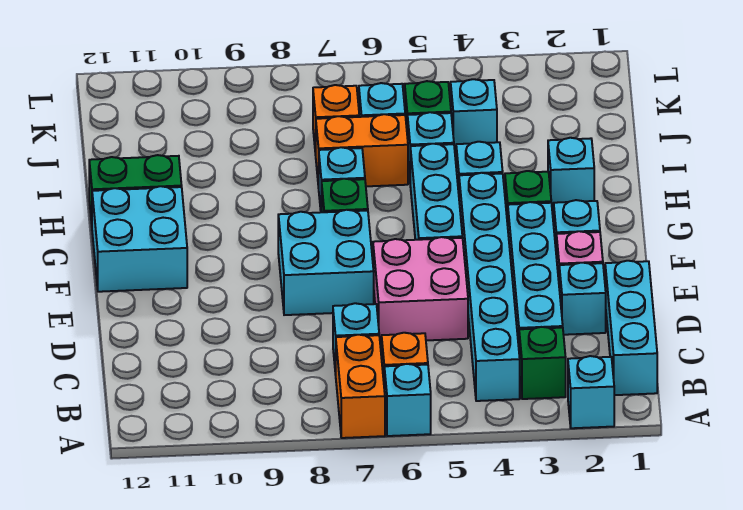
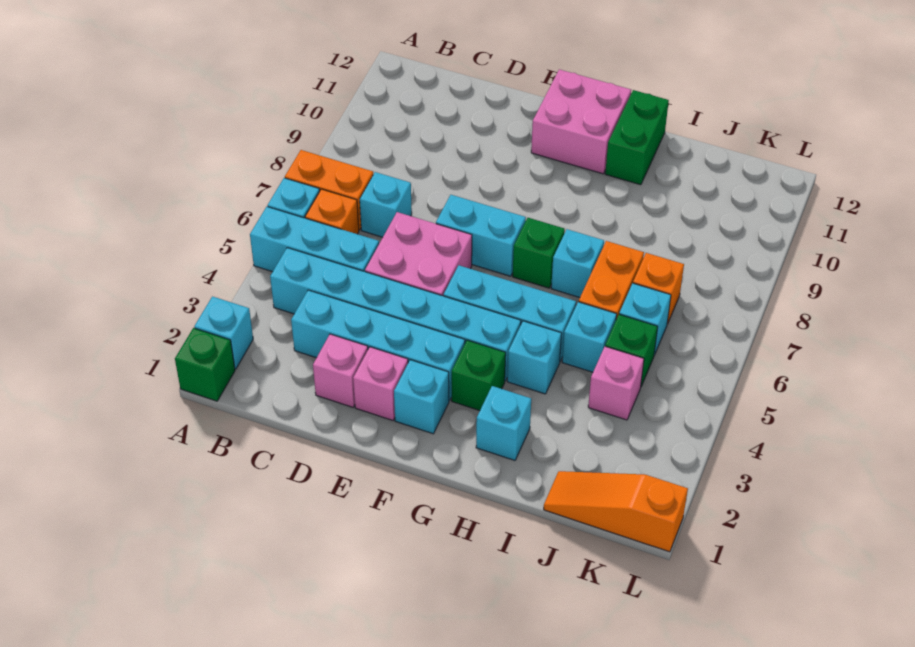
cyan 1x3 brick [605,261,657,395] -> cyan 1x3 brick moved to [250,207,379,272]
green 1x1 brick [519,327,566,399] -> green 1x1 brick moved to [175,328,235,401]
cyan 1x1 brick [559,263,606,335] -> pink 1x1 brick [313,334,368,407]
cyan 2x2 brick [278,210,374,315] -> cyan 1x2 brick [436,195,526,276]
cyan 2x2 brick [92,186,187,292] -> pink 2x2 brick [531,69,631,174]
none -> orange 1x3 slope [544,471,688,552]
cyan 1x1 brick [451,79,497,151] -> pink 1x1 brick [588,346,644,420]

